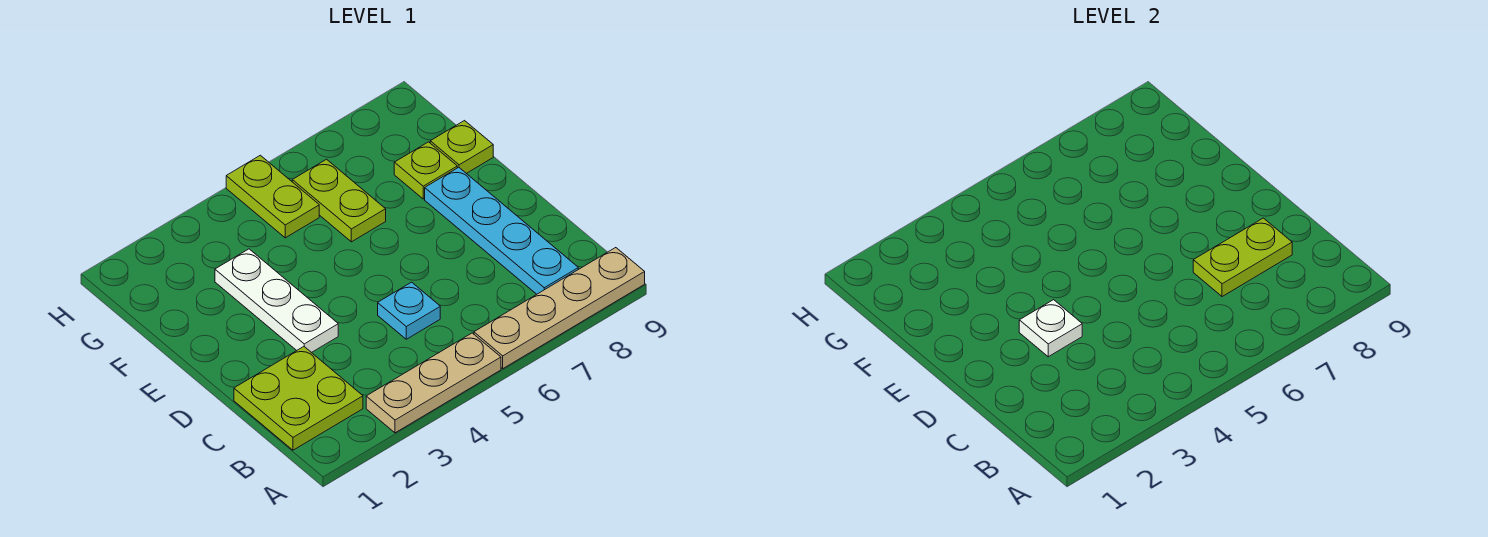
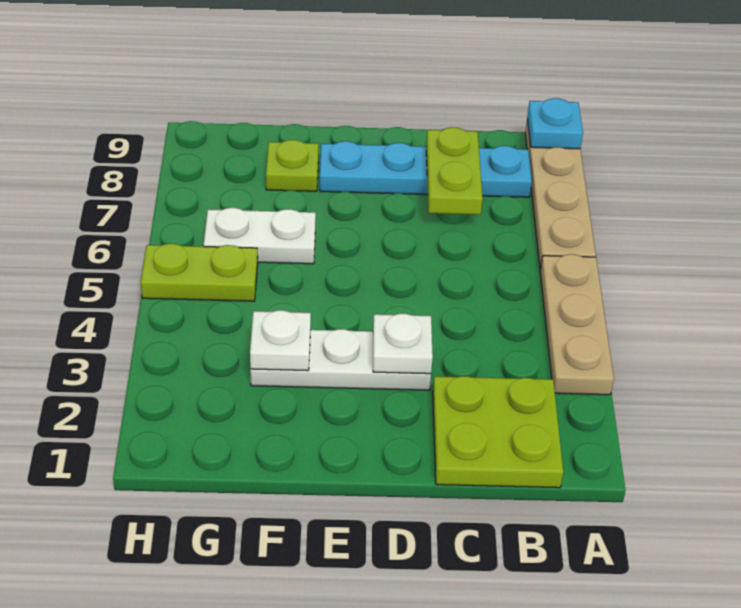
cyan 1x1 plate [378,282,440,339] -> cyan 1x1 plate moved to [527,98,583,149]
none -> white 1x1 plate [250,310,311,371]
lime 1x2 plate [292,159,386,242] -> white 1x2 plate [204,208,316,264]
lime 1x1 plate [430,121,493,173] -> none

